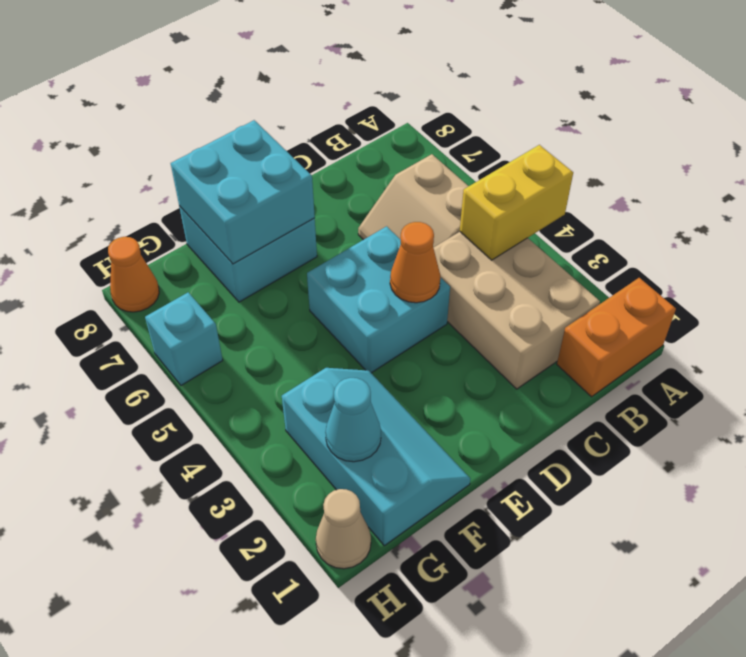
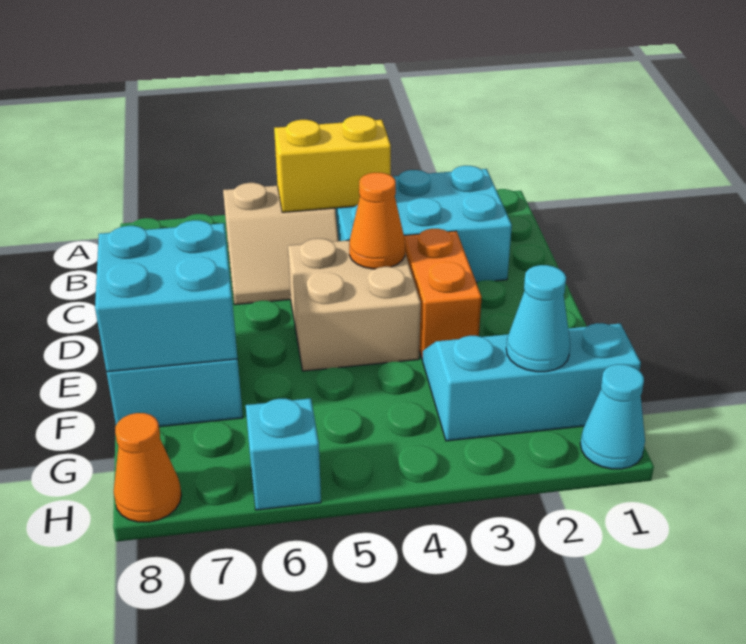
orange 1x2 brick [557,278,676,397] -> orange 1x2 brick moved to [404,229,482,359]
yellow 1x2 brick [460,145,573,260] -> yellow 1x2 brick turned to [274,116,391,212]
tan 2x3 brick [434,232,600,389] -> cyan 2x3 brick [335,166,512,283]
cyan 2x2 brick [307,226,450,373] -> tan 2x2 brick [288,239,421,371]
tan 1x1 cone [316,489,371,569] -> cyan 1x1 cone [580,364,645,469]

